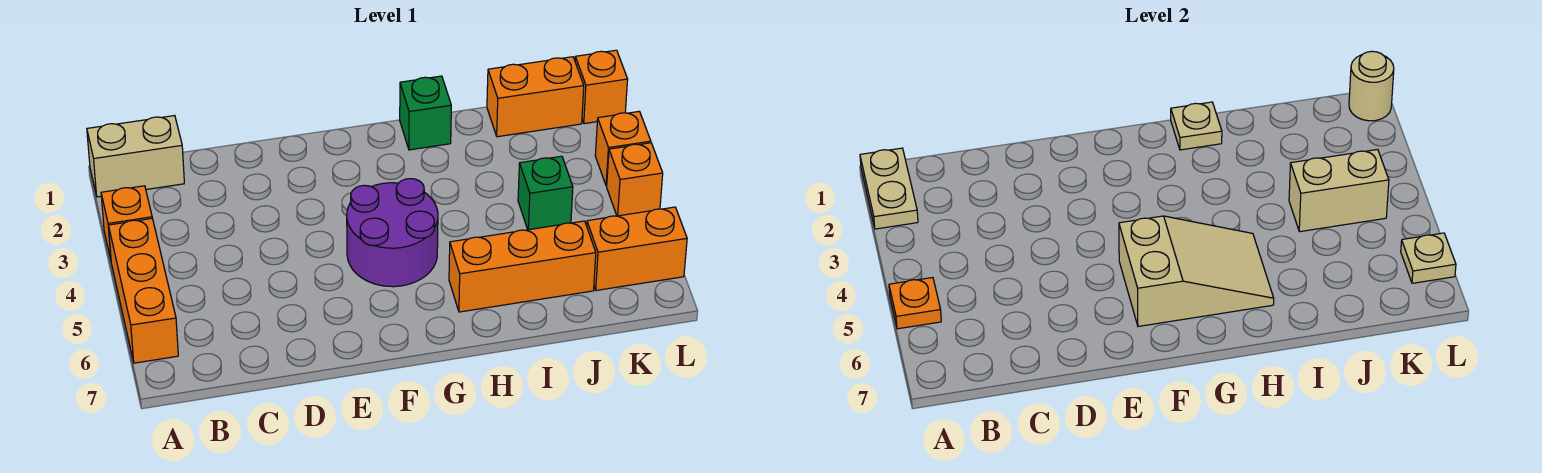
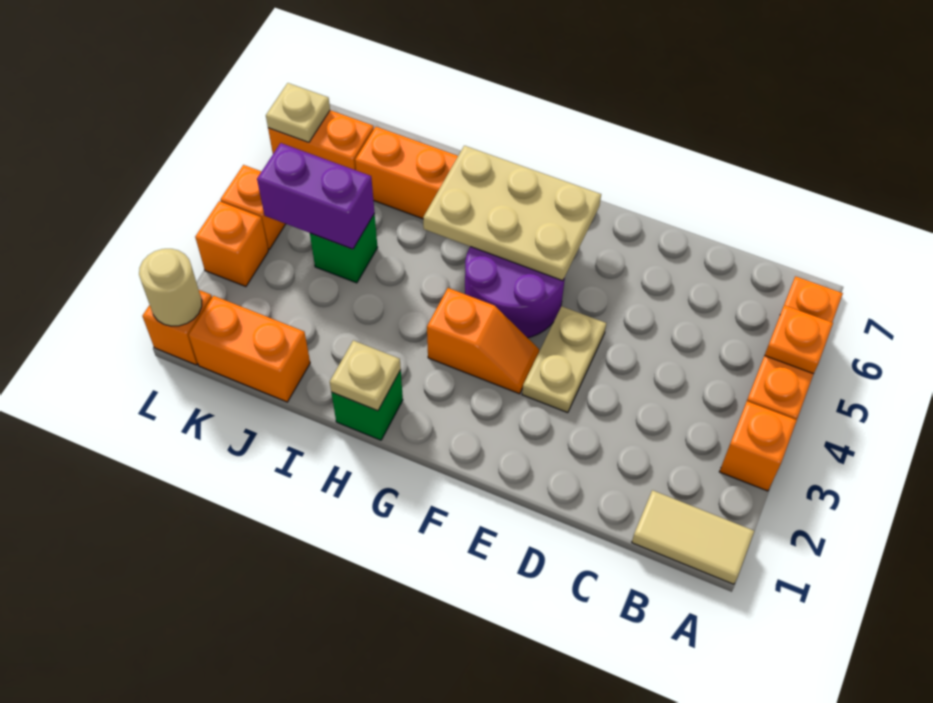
tan 1x2 brick [87,116,184,197] -> tan 1x2 tile [632,490,754,584]
tan 1x2 plate [860,148,918,229] -> tan 1x2 plate moved to [522,306,606,413]
none -> orange 1x2 slope [427,288,539,394]
tan 2x3 slope [1119,216,1274,326] -> tan 2x3 plate [423,146,601,281]
tan 1x2 brick [1289,150,1389,232] -> purple 1x2 brick [257,143,374,249]

